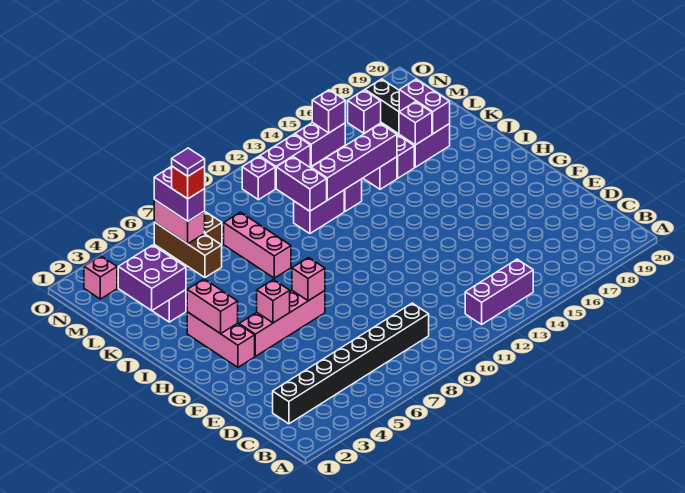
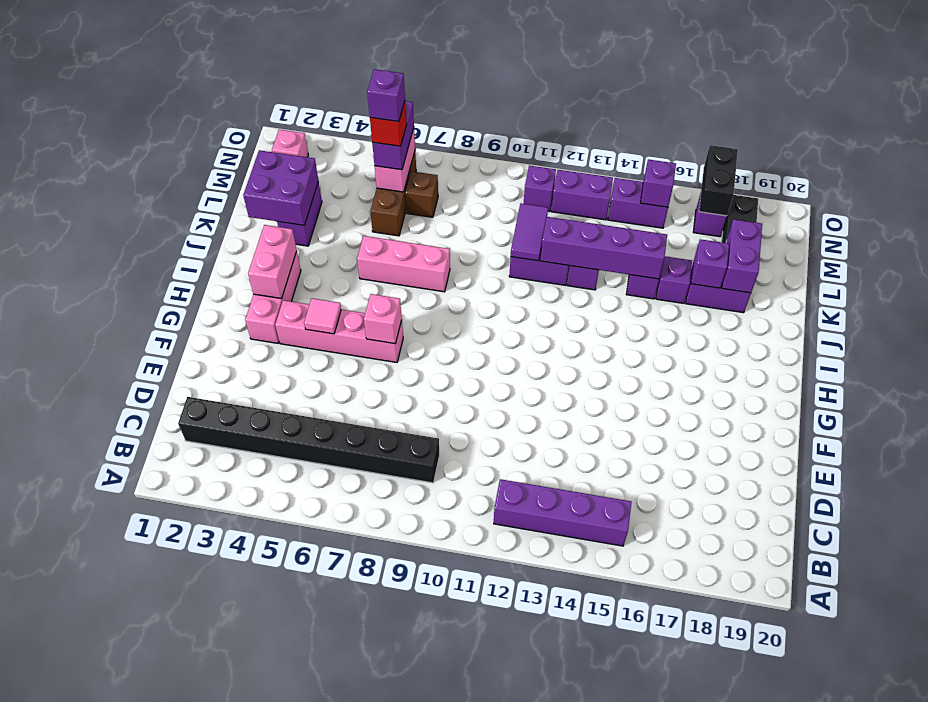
purple 1x3 brick [465,259,533,324] -> purple 1x4 brick [494,479,632,546]
pink 1x1 brick [257,280,290,323] -> pink 1x1 tile [304,298,341,334]
pink 1x3 brick [224,212,291,278] -> pink 1x3 brick turned to [357,236,450,292]
purple 1x2 brick [276,157,327,211] -> purple 1x2 tile [511,203,548,261]
purple 1x1 tile [172,148,205,176] -> purple 1x1 brick [367,69,405,122]
none -> black 1x2 brick [699,145,738,216]

